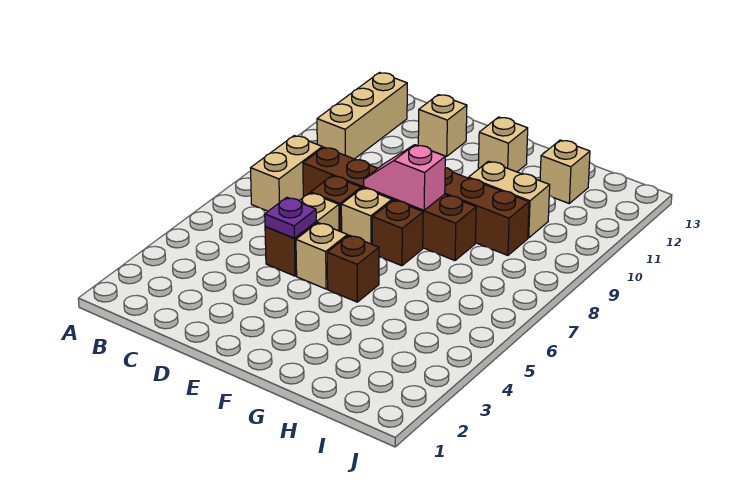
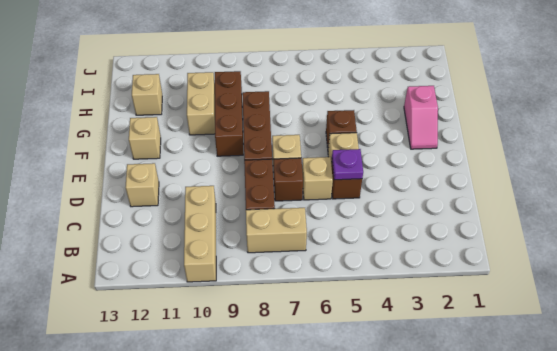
tan 1x3 brick [317,73,407,159] -> tan 1x3 brick turned to [184,186,216,282]
pink 1x2 slope [364,145,445,210] -> pink 1x2 slope moved to [404,86,438,149]
brown 1x1 brick [372,200,423,266] -> none

